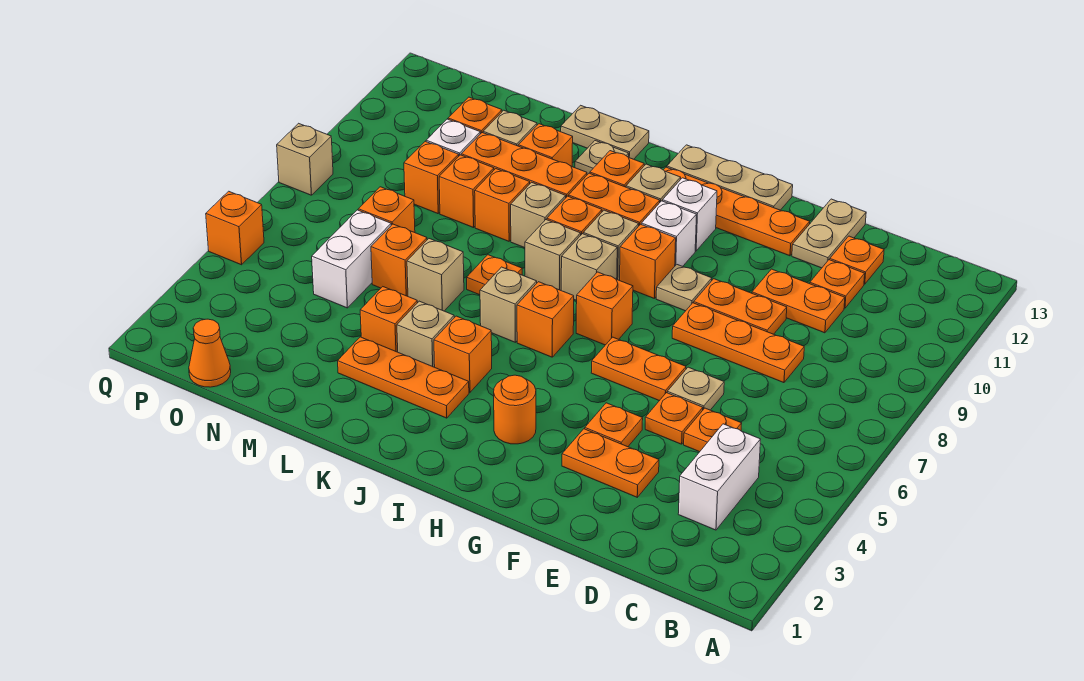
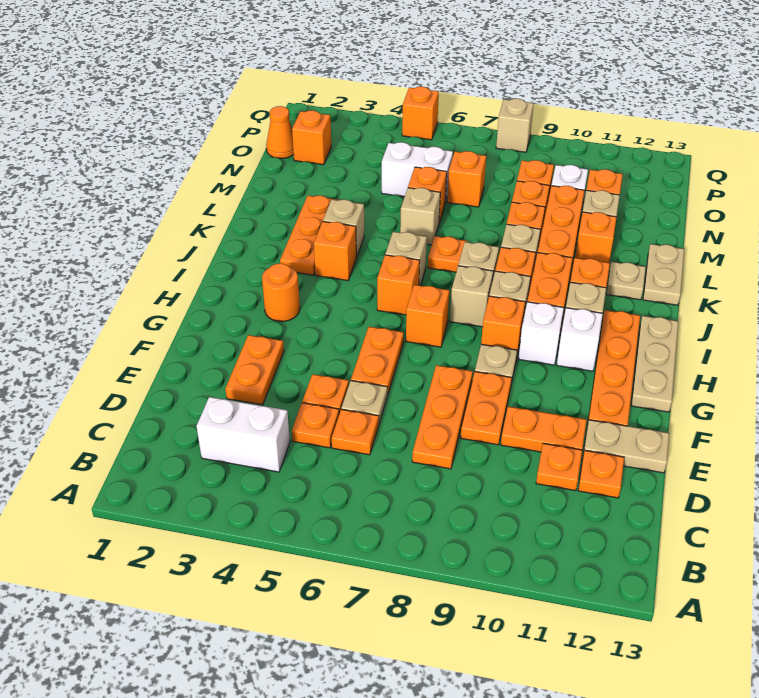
orange 1x2 plate [752,269,845,333] -> orange 1x2 plate turned to [501,407,587,452]
orange 1x1 plate [585,403,643,447] -> orange 1x1 plate moved to [332,409,379,455]
orange 1x1 brick [360,287,417,352] -> orange 1x1 brick moved to [292,110,331,165]

